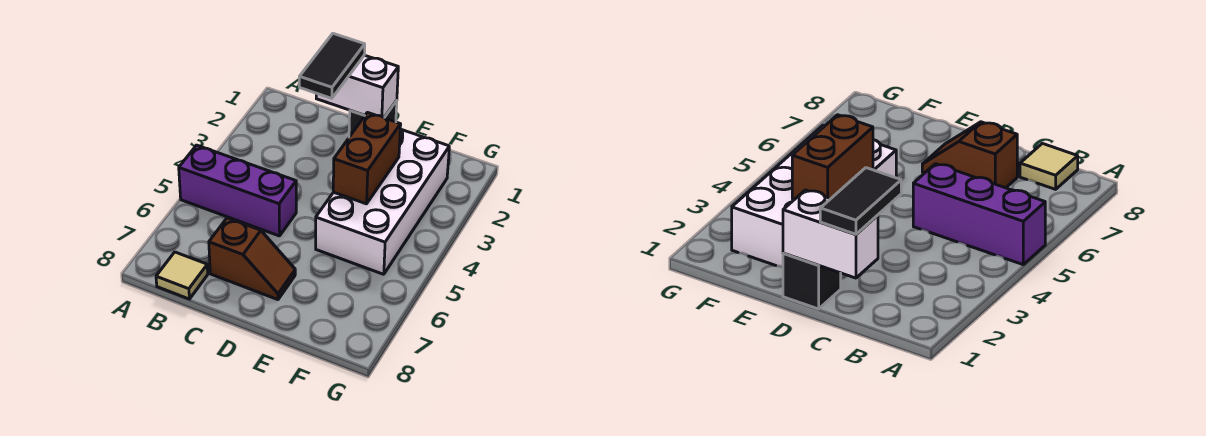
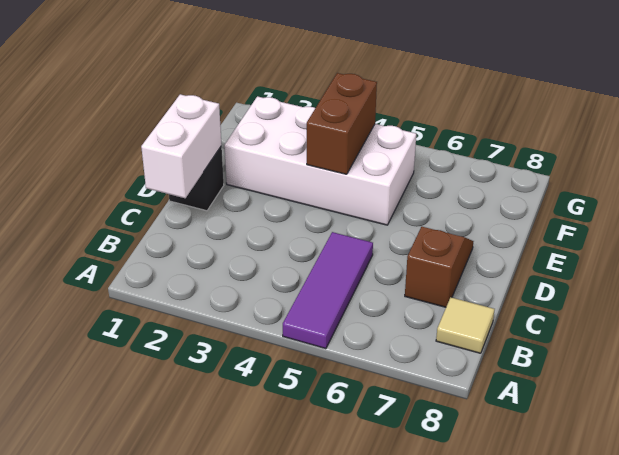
purple 1x3 brick [179,145,296,236] -> purple 1x3 tile [283,232,373,349]
black 1x2 tile [299,34,365,98] -> none
brown 1x2 brick [333,113,401,204] -> brown 1x2 brick turned to [307,73,377,174]

